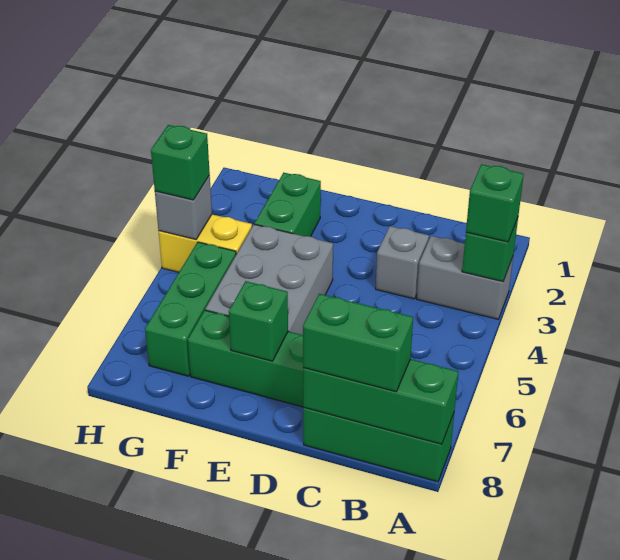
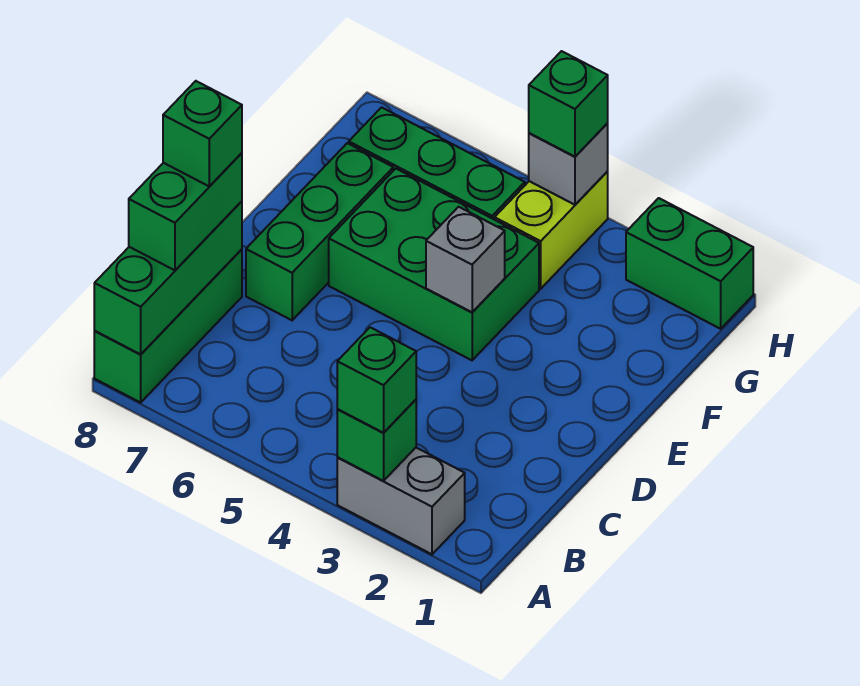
grey 1x2 brick [417,236,513,319] -> grey 1x2 brick turned to [337,448,465,554]
grey 1x1 brick [376,226,429,299] -> grey 1x1 brick moved to [426,207,505,312]
grey 2x3 brick [205,224,333,335] -> green 2x3 brick [329,169,539,360]
green 1x1 brick [229,281,288,361] -> green 1x1 brick moved to [163,81,242,186]
green 1x2 brick [255,173,321,236] -> green 1x2 brick moved to [626,198,753,329]
yellow 1x2 brick [158,214,252,272] -> lime 1x2 brick [495,172,608,289]

